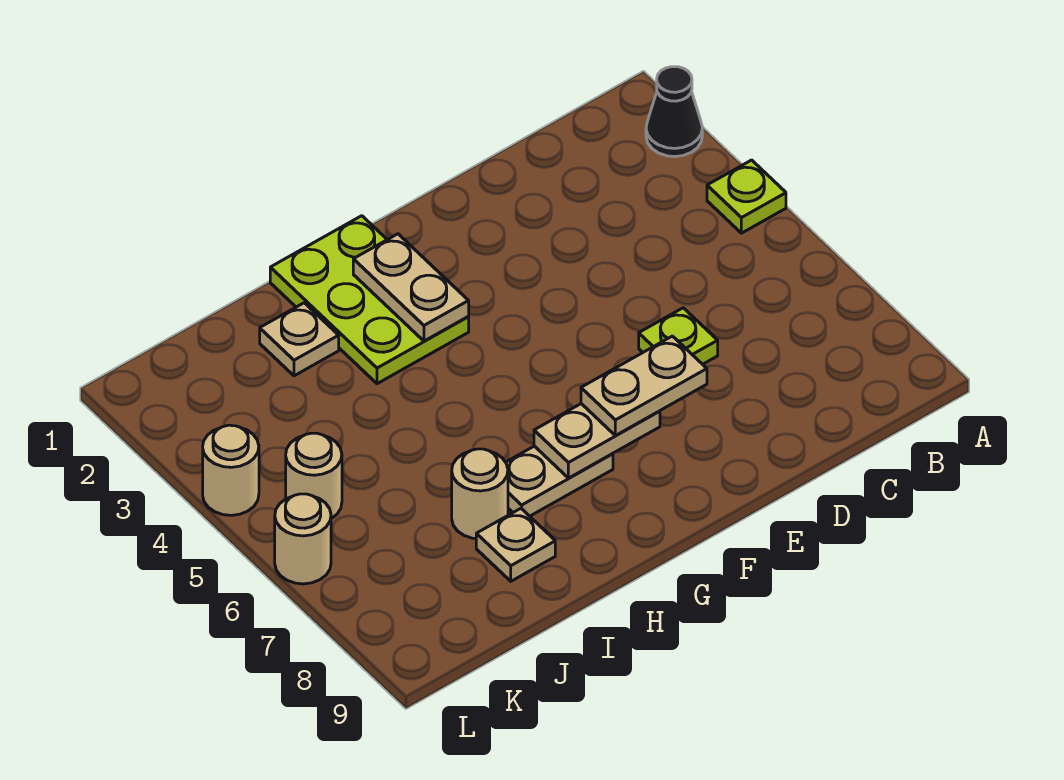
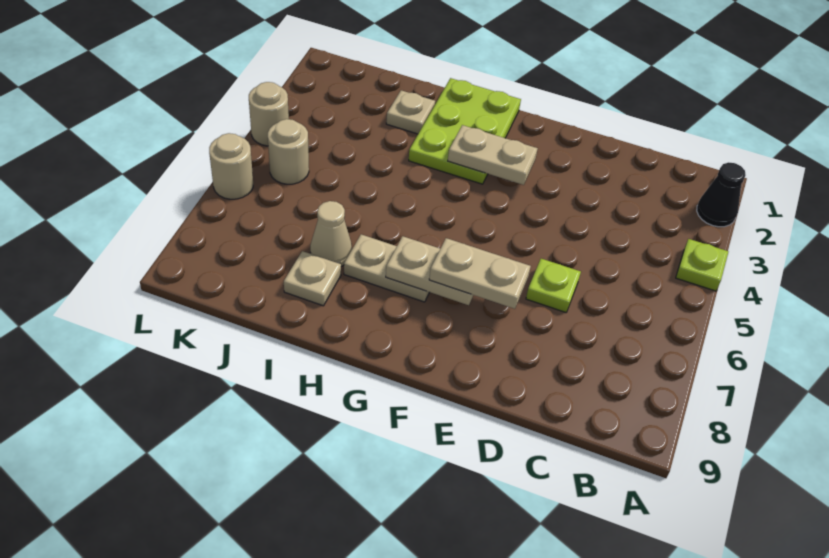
tan 1x2 plate [353,234,469,341] -> tan 1x2 plate turned to [448,125,538,185]
tan 1x1 round brick [452,449,508,539] -> tan 1x1 cone [310,201,352,267]

